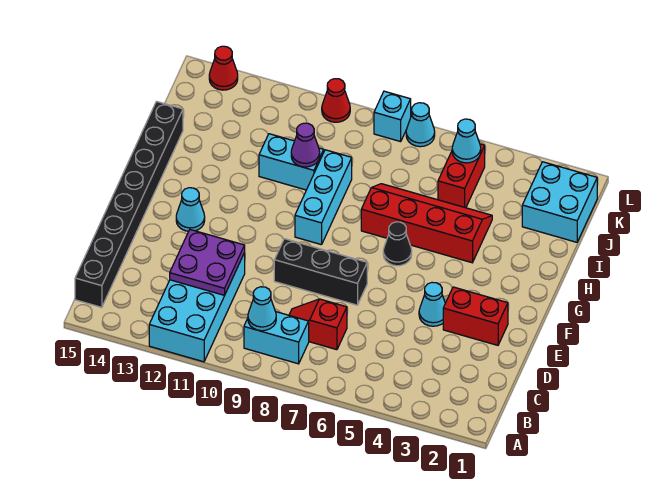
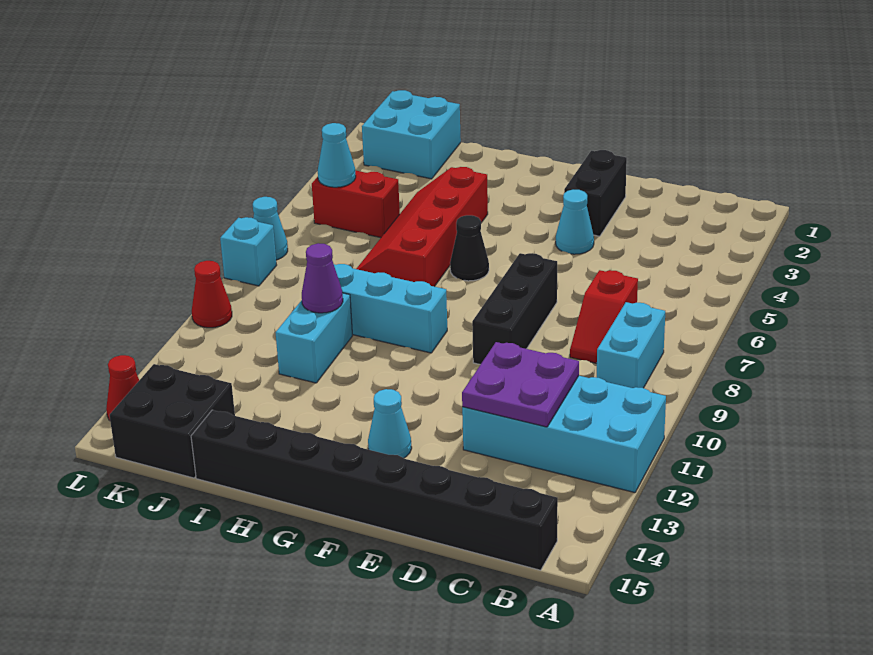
cyan 1x1 cone [248,287,276,331] -> none
red 1x2 brick [443,287,508,345] -> black 1x2 brick [564,150,627,236]
none -> black 2x2 brick [109,364,235,478]

